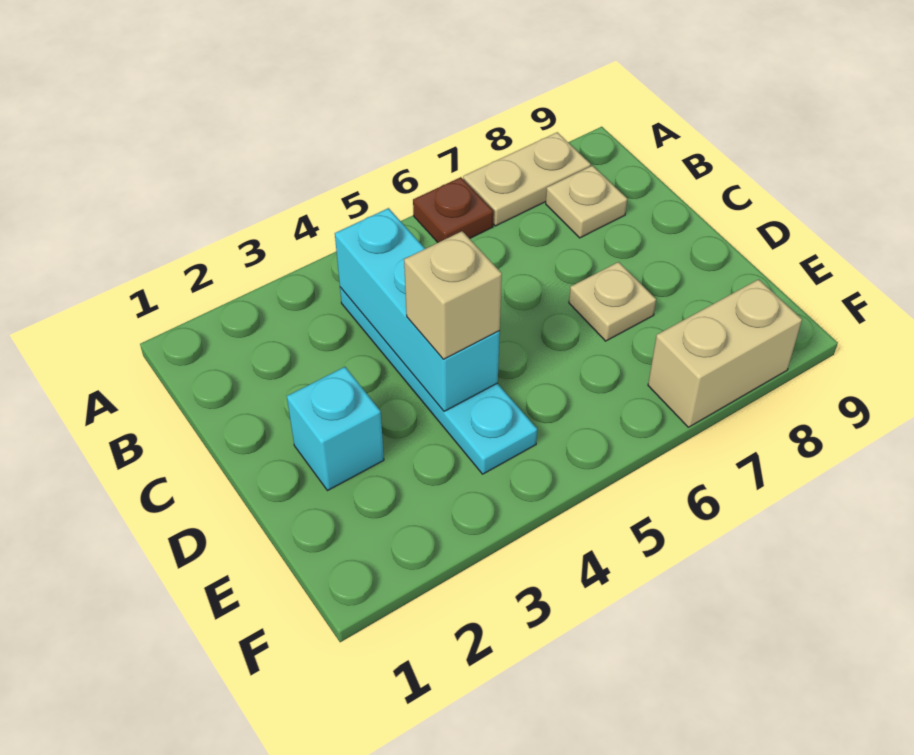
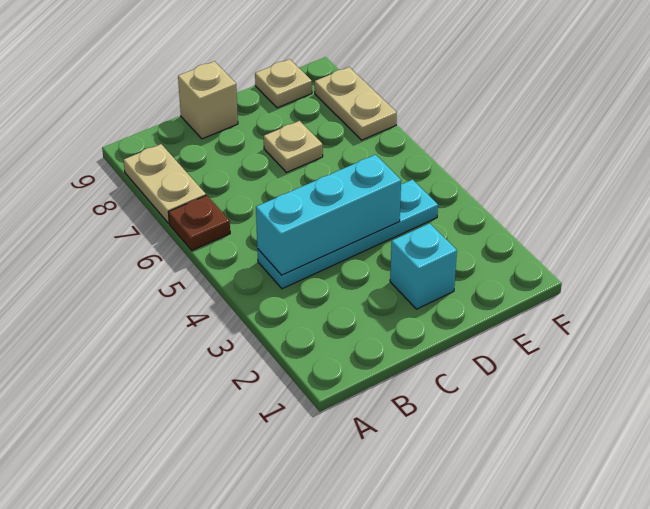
tan 1x1 plate [546,166,627,238] -> tan 1x1 plate moved to [255,59,312,108]
tan 1x1 brick [404,231,502,359] -> tan 1x1 brick moved to [178,61,238,139]
tan 1x2 brick [648,279,802,427] -> tan 1x2 plate [315,67,397,140]

